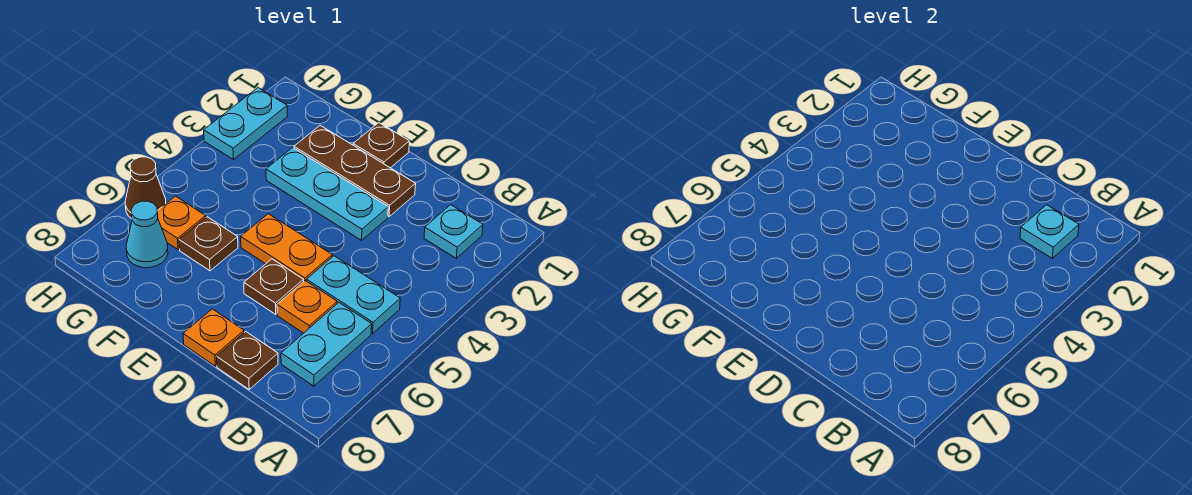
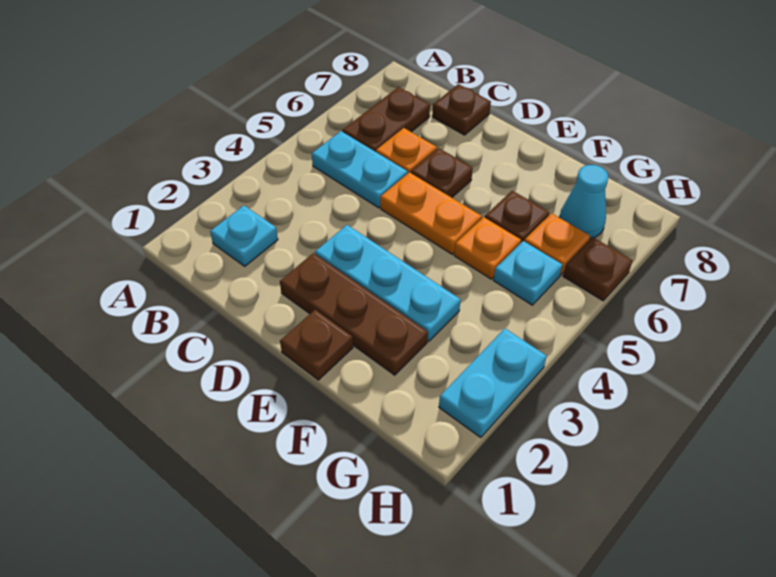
cyan 1x1 plate [1020,205,1079,258] -> cyan 1x1 plate moved to [493,241,562,305]
cyan 1x2 plate [281,303,372,386] -> brown 1x2 plate [342,87,430,152]
orange 1x1 plate [183,309,244,366] -> orange 1x1 plate moved to [454,217,521,279]
brown 1x1 cone [125,157,166,219] -> brown 1x1 plate [563,237,633,301]

